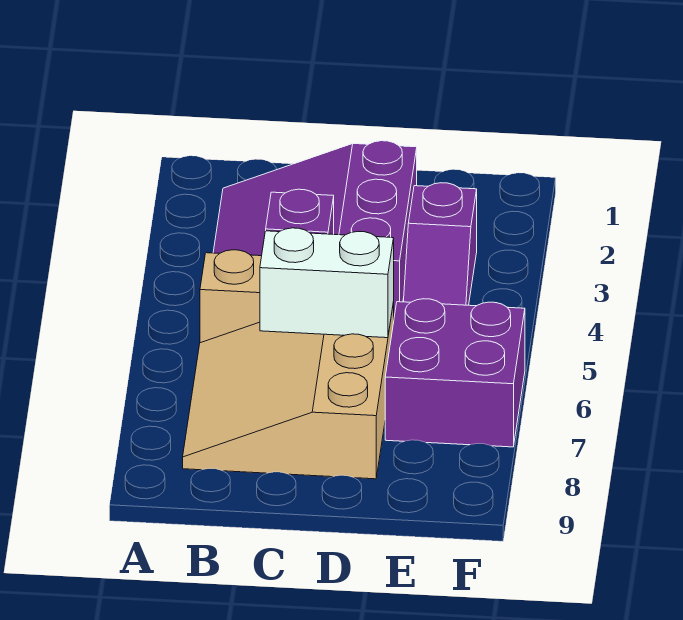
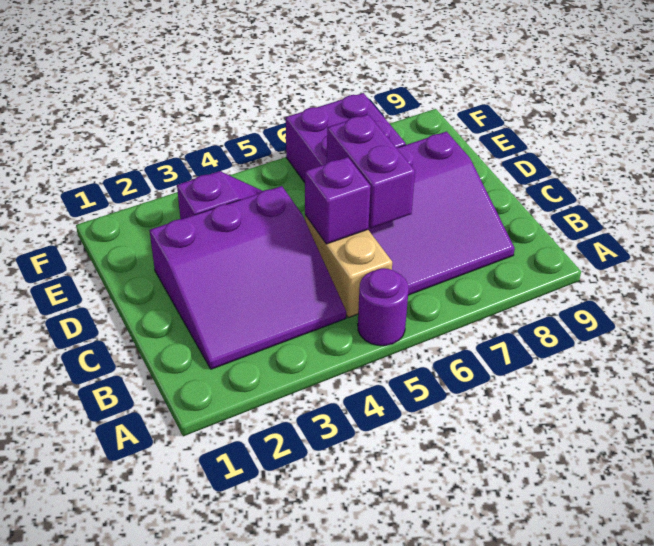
none -> purple 1x1 round brick [358,268,409,346]
tan 3x3 slope [183,302,394,479] -> purple 3x3 slope [368,132,515,295]
white 1x2 brick [260,228,394,338] -> purple 1x2 brick [327,114,415,229]

